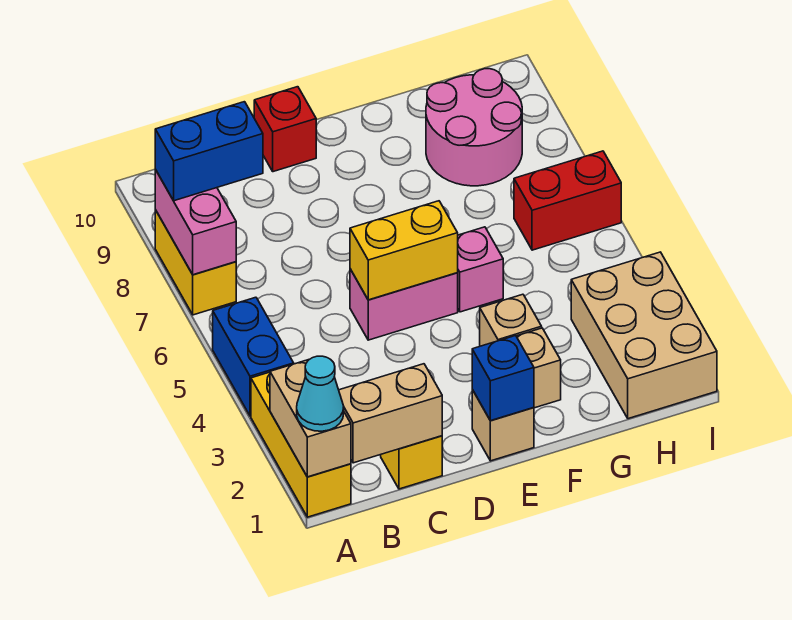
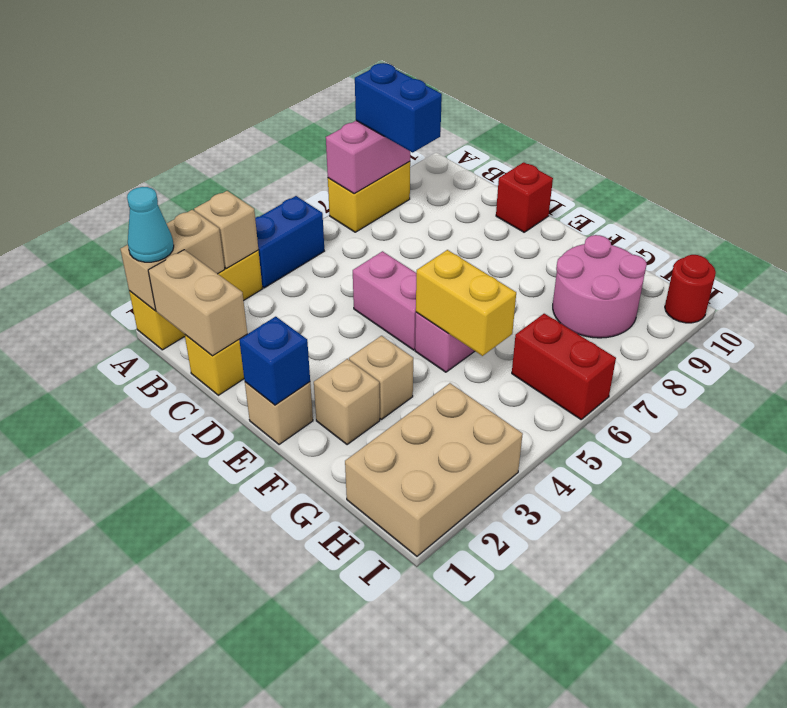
none -> tan 1x1 brick [194,191,258,269]
yellow 1x2 brick [350,201,458,300] -> yellow 1x2 brick moved to [416,250,516,356]
none -> red 1x1 round brick [665,255,716,323]

